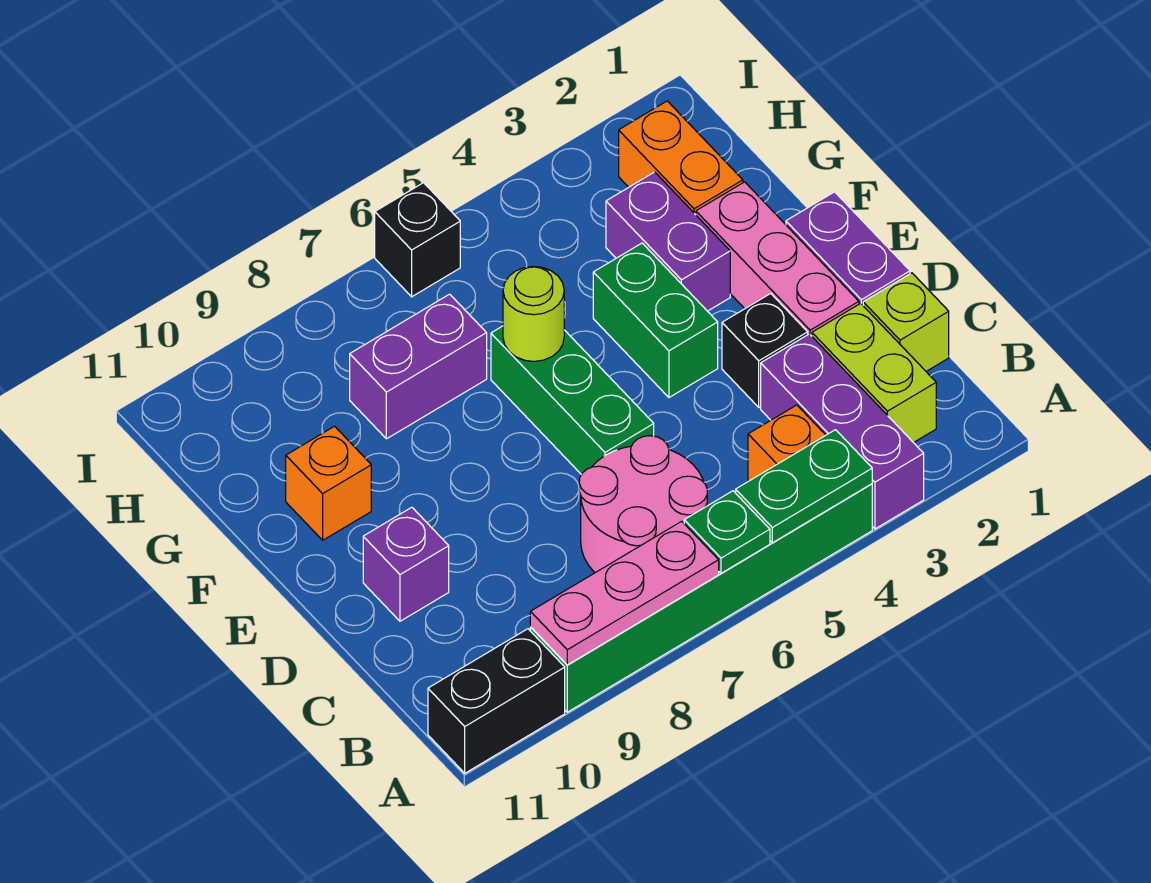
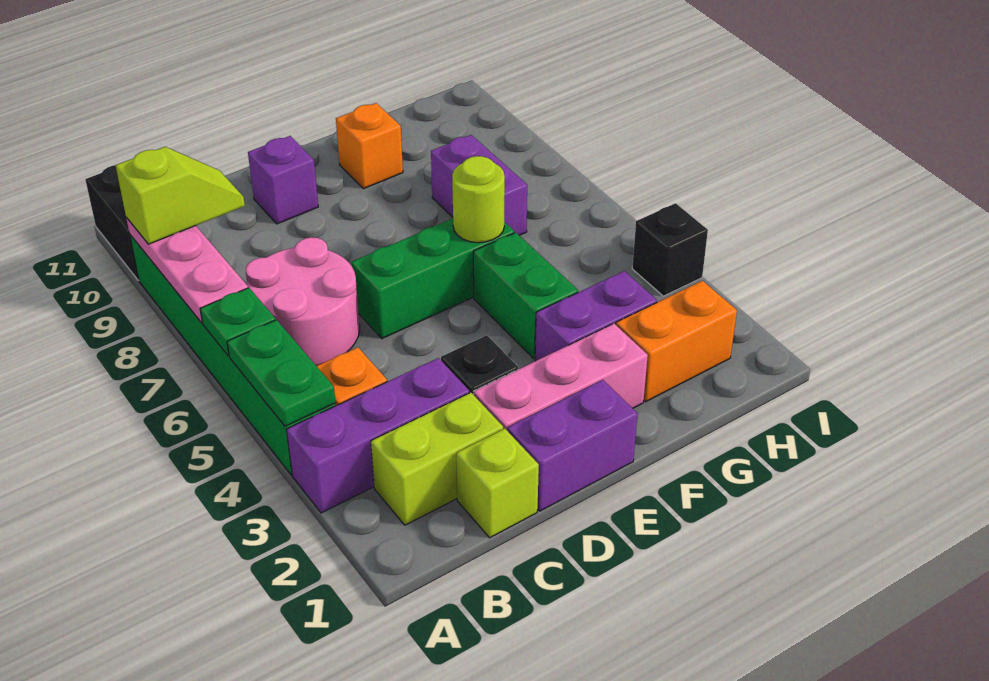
none -> lime 1x2 slope [116,147,245,244]
green 1x2 brick [593,243,718,397] -> green 1x2 brick turned to [473,232,578,358]
black 1x1 brick [375,183,460,297] -> black 1x1 brick moved to [632,203,708,296]

